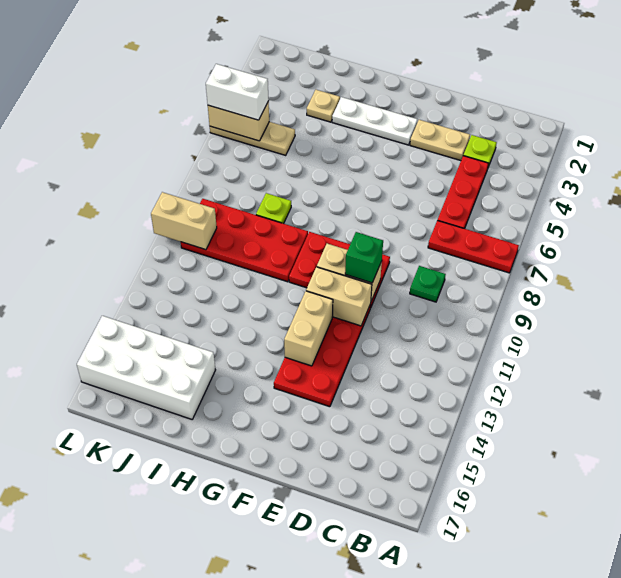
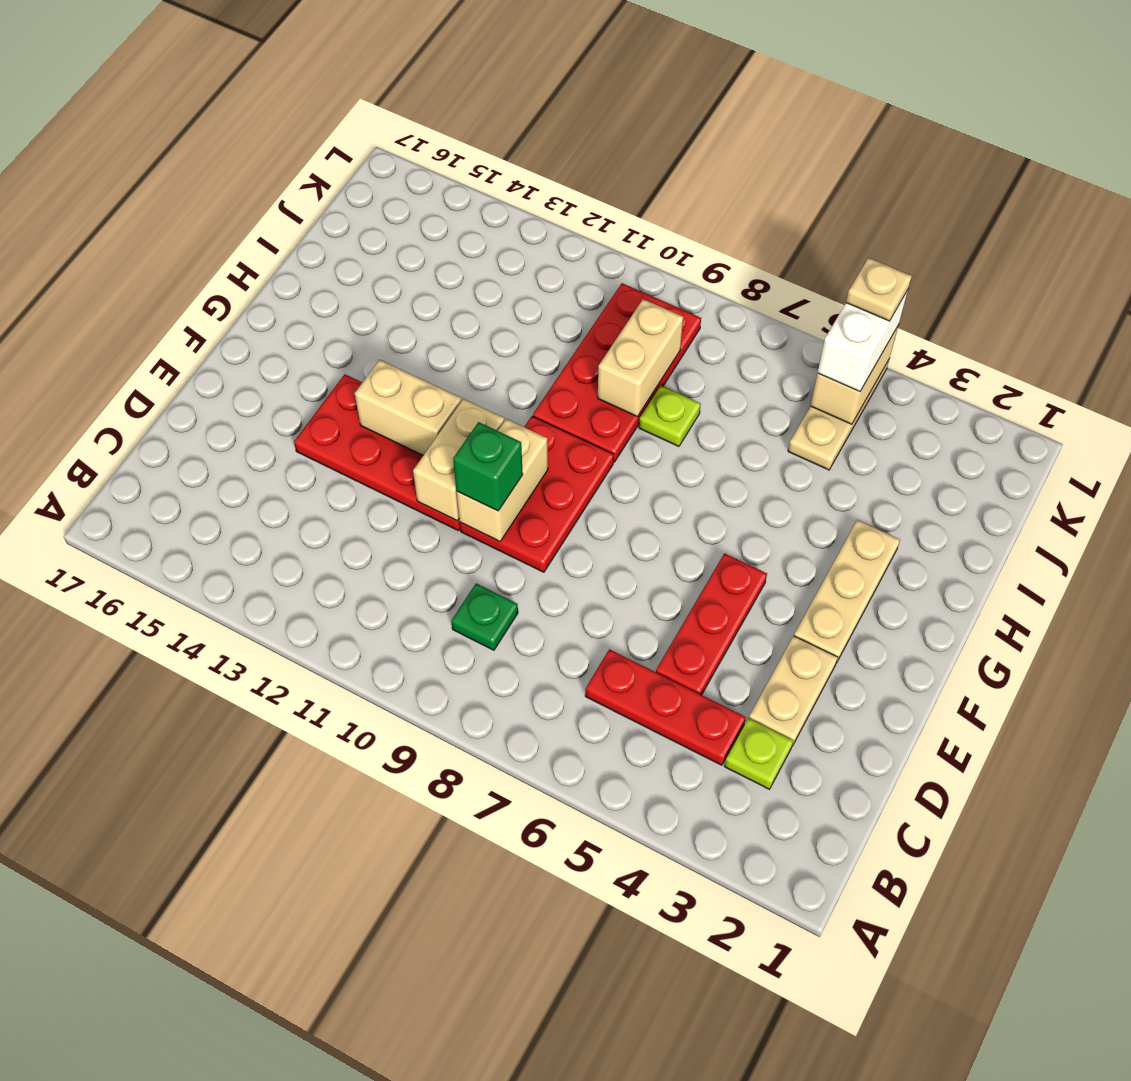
red 1x3 plate [428,220,519,273] -> red 1x3 plate moved to [656,553,767,695]
white 1x3 plate [332,97,417,145] -> tan 1x3 plate [794,520,900,663]
tan 1x1 plate [307,90,340,122] -> tan 1x1 plate moved to [846,258,912,321]
white 2x4 brick [77,316,215,419] -> none
tan 1x2 brick [151,192,217,250] -> tan 1x2 brick moved to [598,299,683,417]

